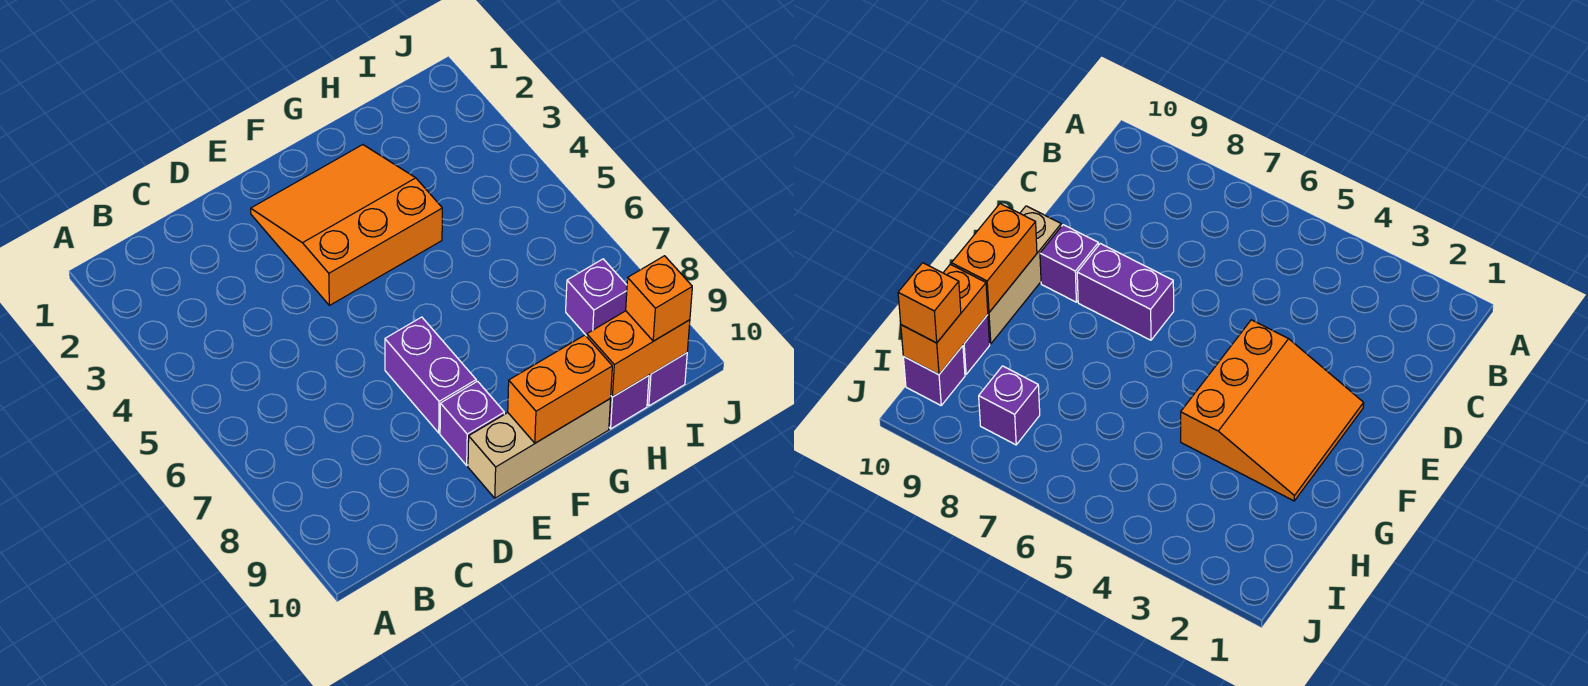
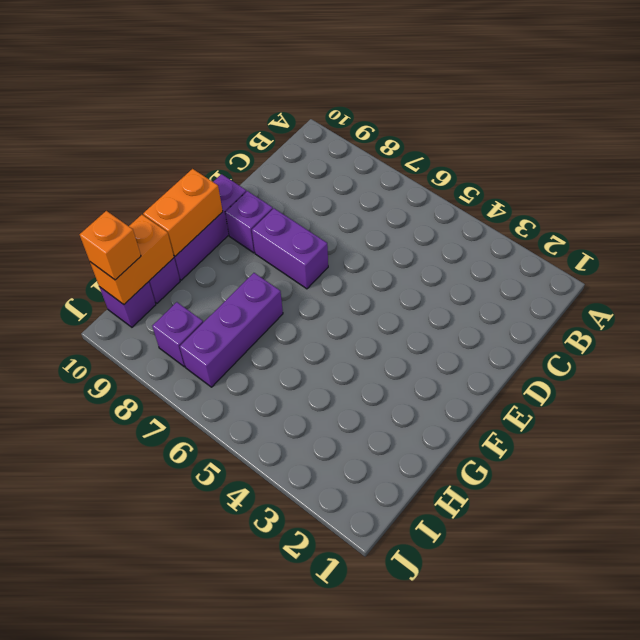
orange 3x3 slope [251,145,442,305] -> none
tan 1x3 brick [468,399,611,498] -> purple 1x3 brick [174,174,246,280]
none -> purple 1x3 brick [180,273,283,387]

